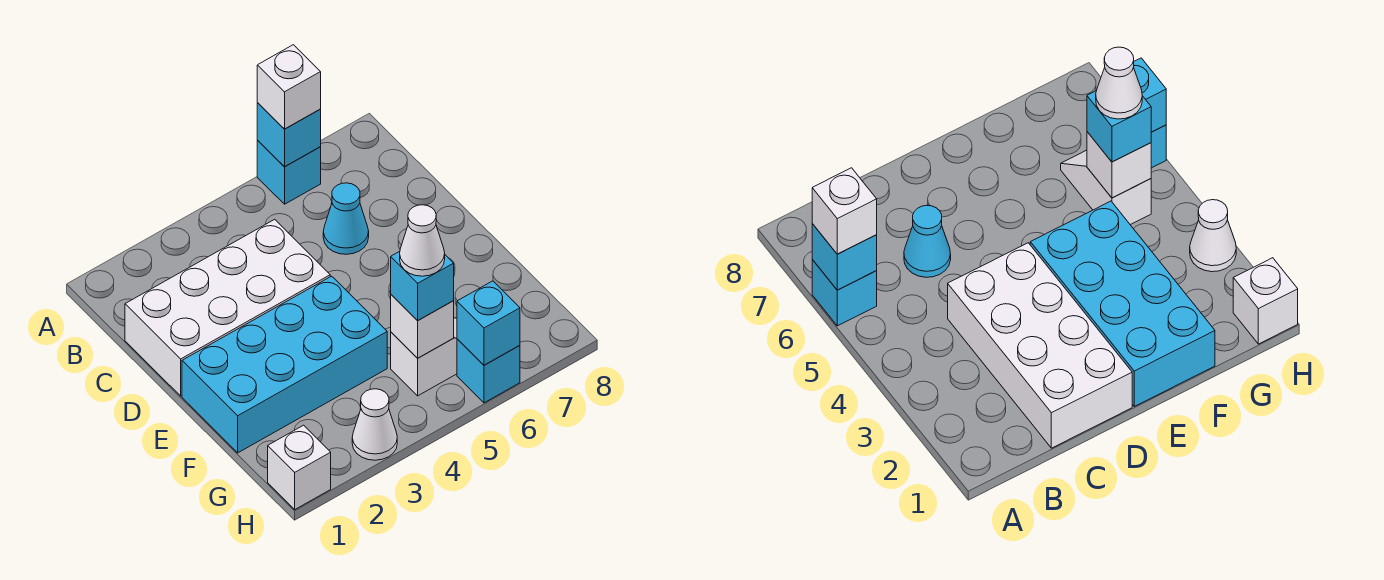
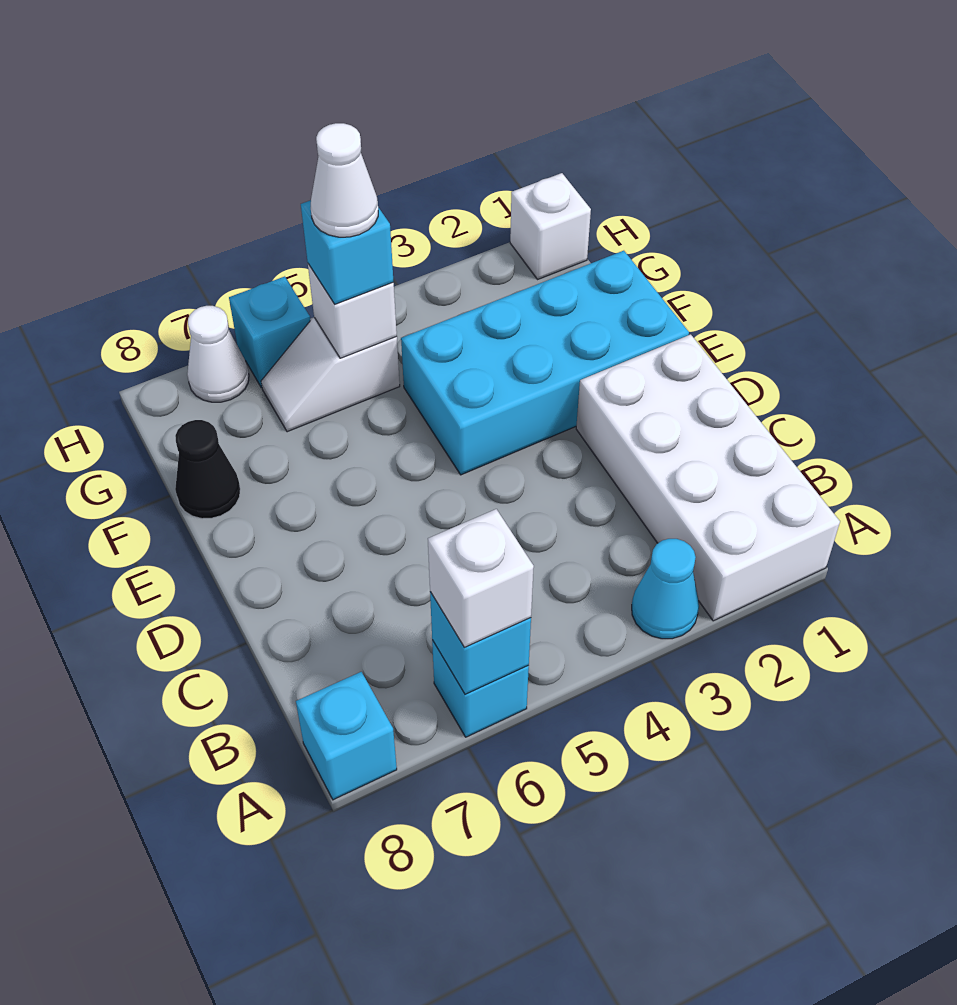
white 2x4 brick [125,219,330,396] -> white 2x4 brick turned to [576,334,840,621]
cyan 1x1 cone [323,183,369,254] -> cyan 1x1 cone moved to [632,539,699,639]
none -> black 1x1 cone [175,420,240,519]
white 1x1 cone [352,389,397,460] -> white 1x1 cone moved to [187,306,249,402]
cyan 1x1 brick [457,281,520,365] -> cyan 1x1 brick moved to [296,672,397,800]

